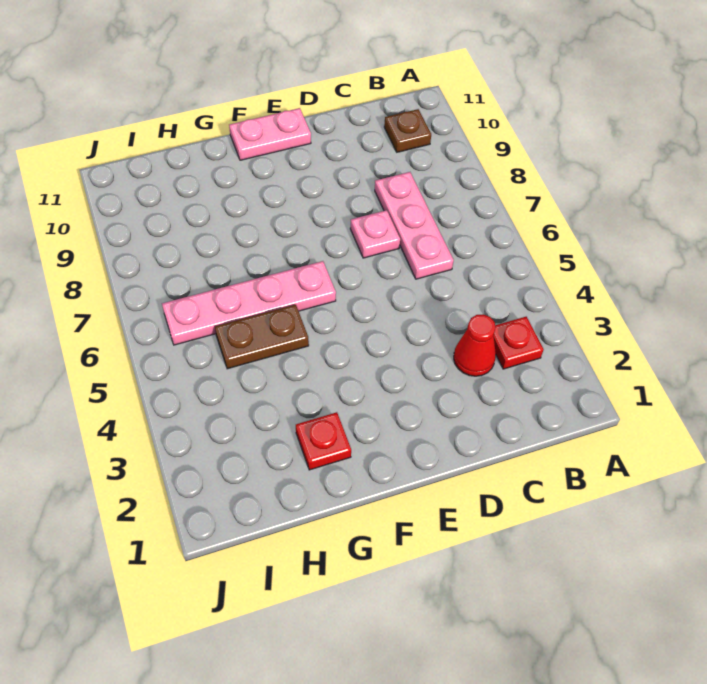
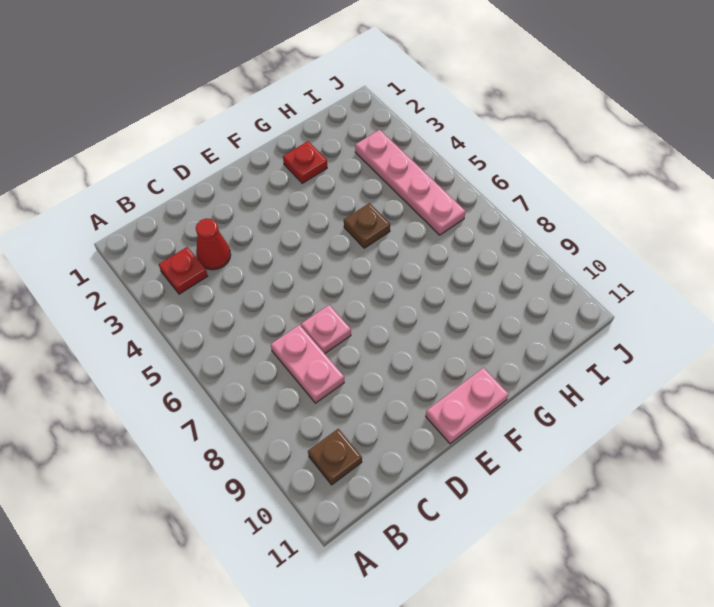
pink 1x3 plate [375,172,454,279] -> pink 1x2 plate [271,325,344,403]
pink 1x4 plate [162,261,336,345] -> pink 1x4 plate turned to [355,130,466,235]
brown 1x2 plate [215,305,309,369] -> brown 1x1 plate [344,203,390,248]

